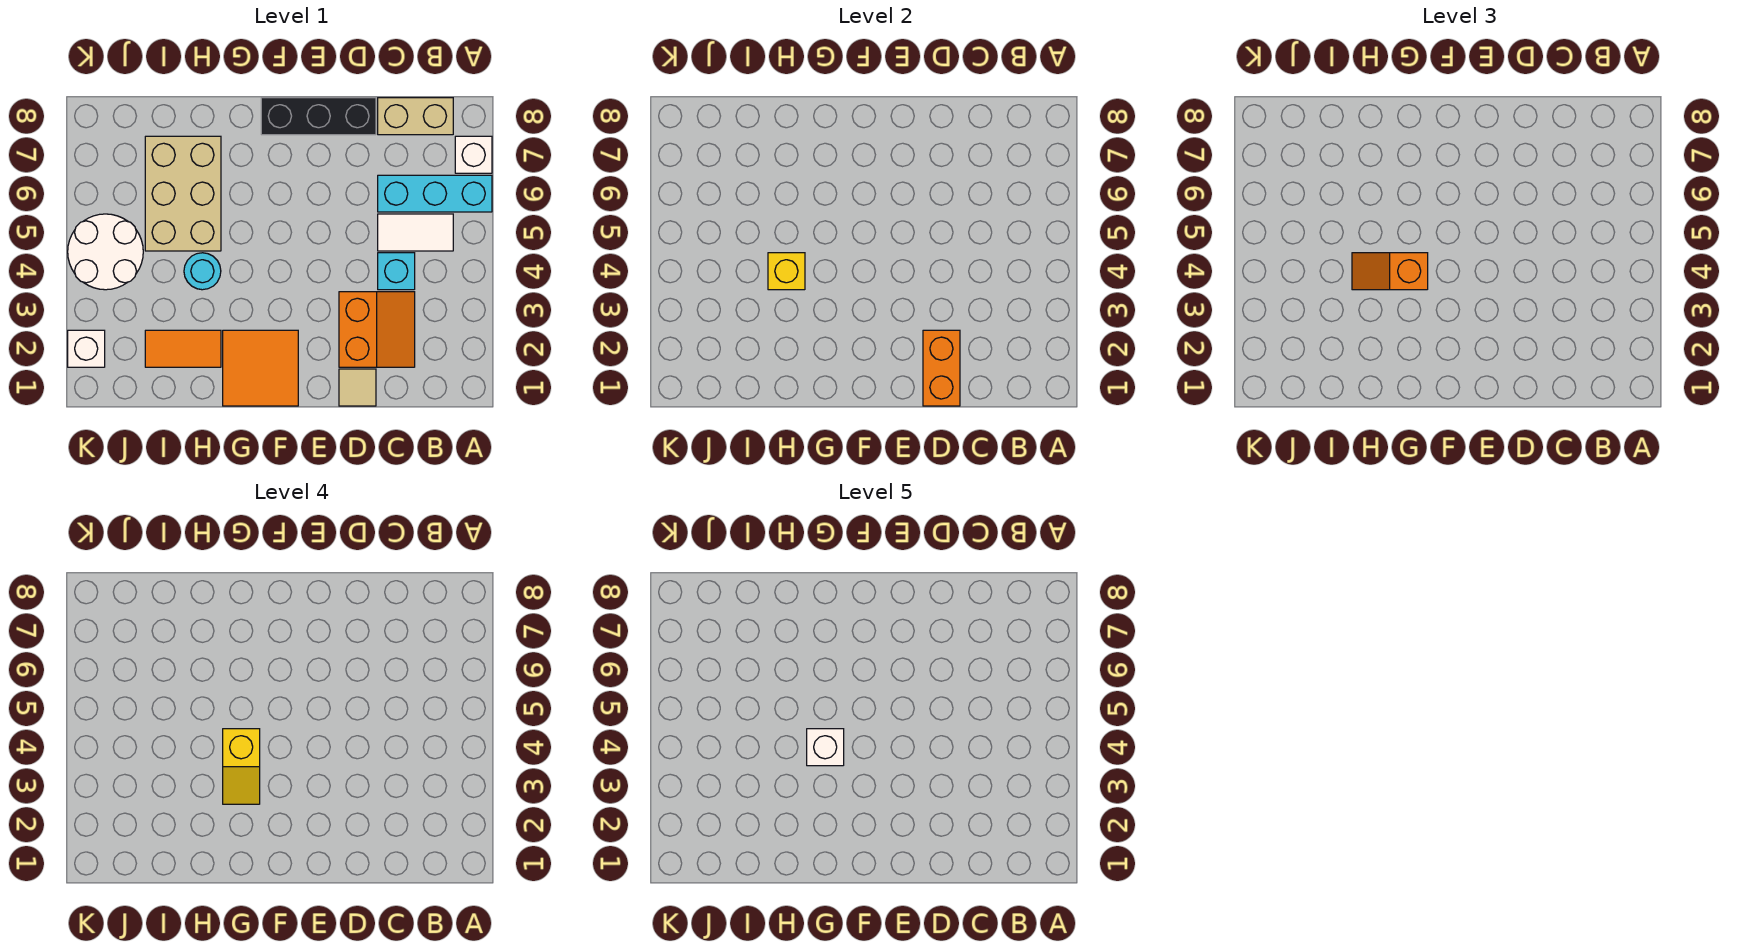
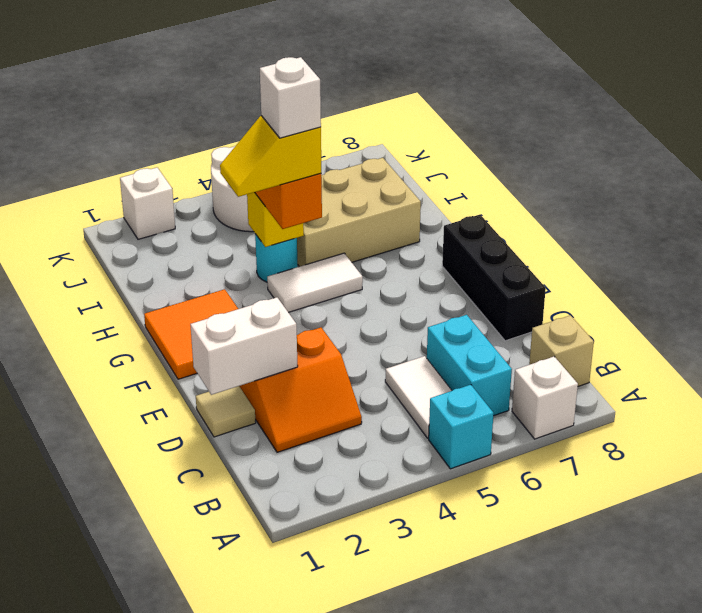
cyan 1x3 brick [378,175,492,212] -> cyan 1x2 brick [427,315,512,416]
tan 1x2 brick [378,98,453,135] -> tan 1x1 brick [529,315,594,386]
cyan 1x1 brick [378,253,415,290] -> cyan 1x1 brick moved to [429,385,494,469]
orange 1x2 brick [923,330,960,406] -> white 1x2 brick [190,297,298,395]
none -> white 1x2 tile [267,253,363,312]
orange 1x2 tile [145,330,221,367] -> none

